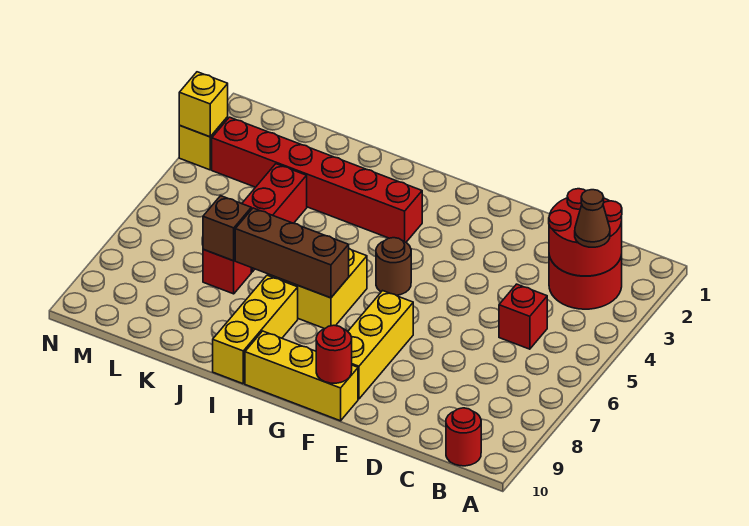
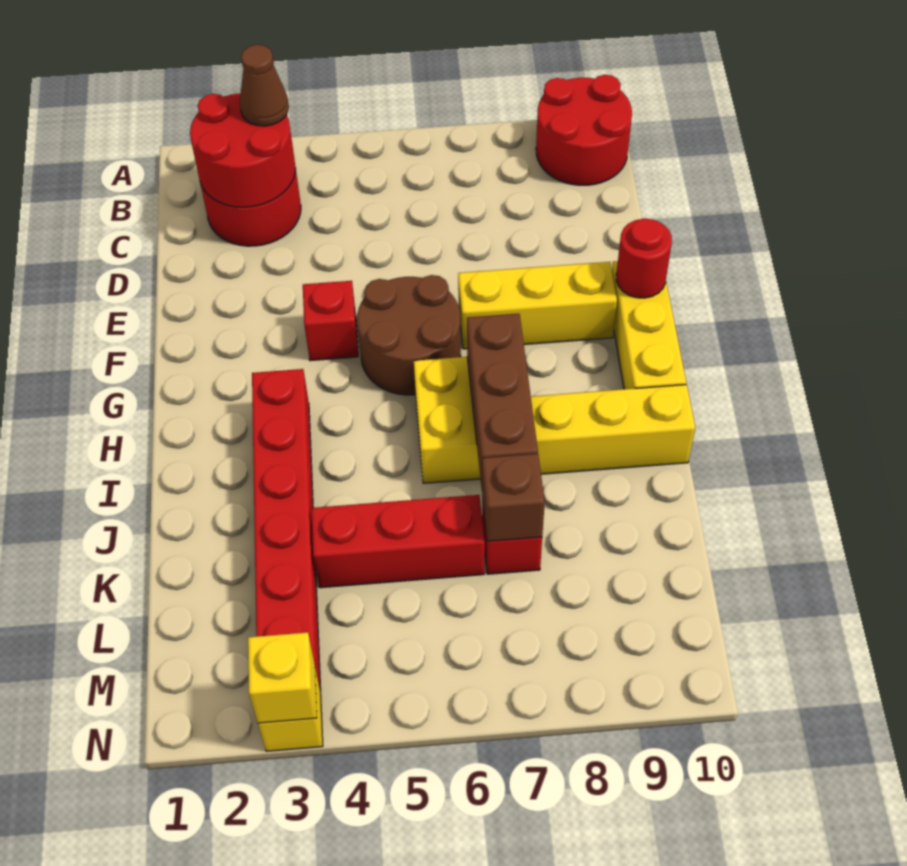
red 1x1 round brick [446,408,481,466] -> red 2x2 round brick [536,75,632,185]
red 1x1 brick [499,284,547,349] -> red 1x1 brick moved to [303,281,358,361]
brown 1x1 round brick [376,238,411,295] -> brown 2x2 round brick [357,275,461,395]

